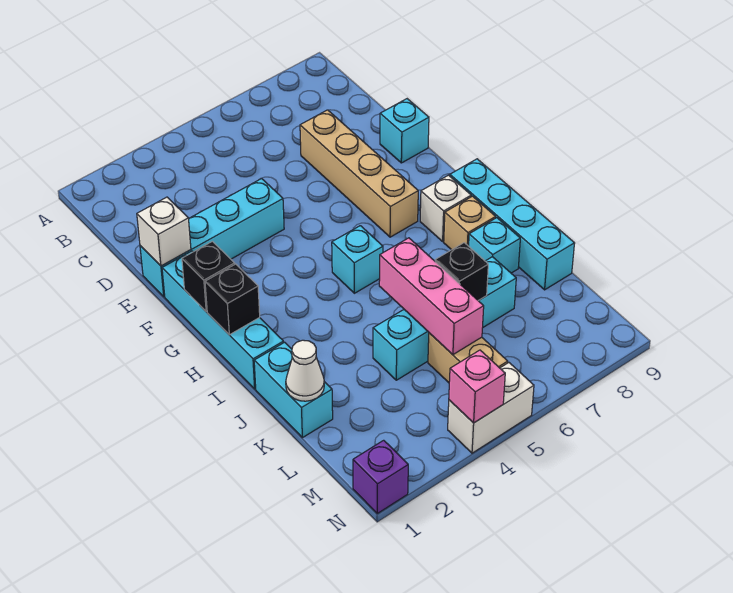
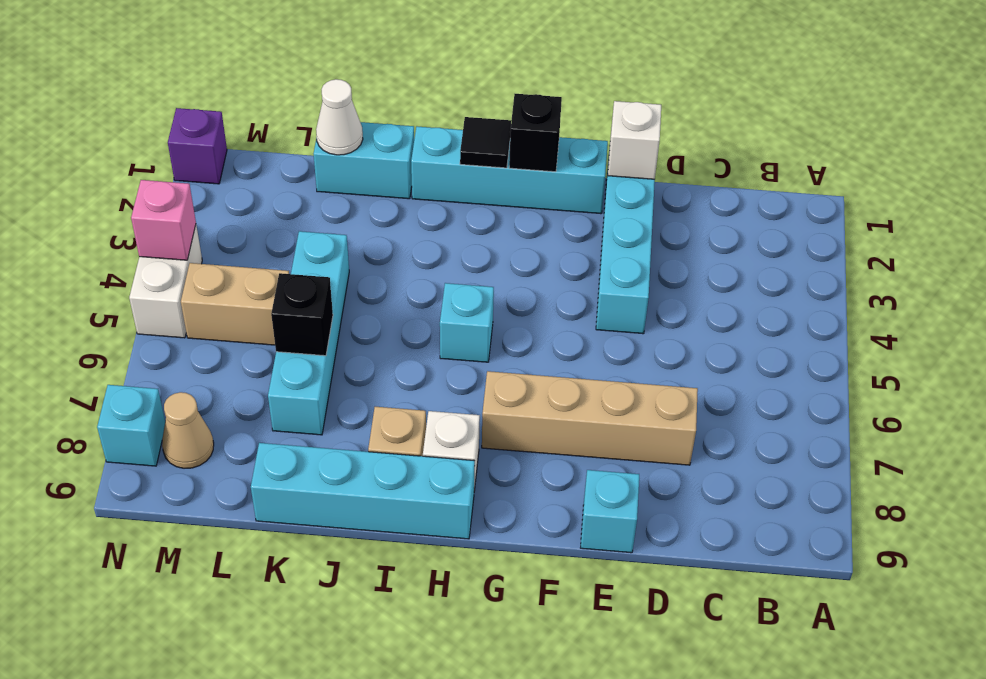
black 1x1 brick [205,264,260,335] -> black 1x1 tile [460,117,511,168]
pink 1x3 brick [379,238,484,355] -> none
cyan 1x1 brick [469,218,520,273] -> cyan 1x1 brick moved to [97,385,165,466]
none -> tan 1x1 cone [162,392,214,468]

